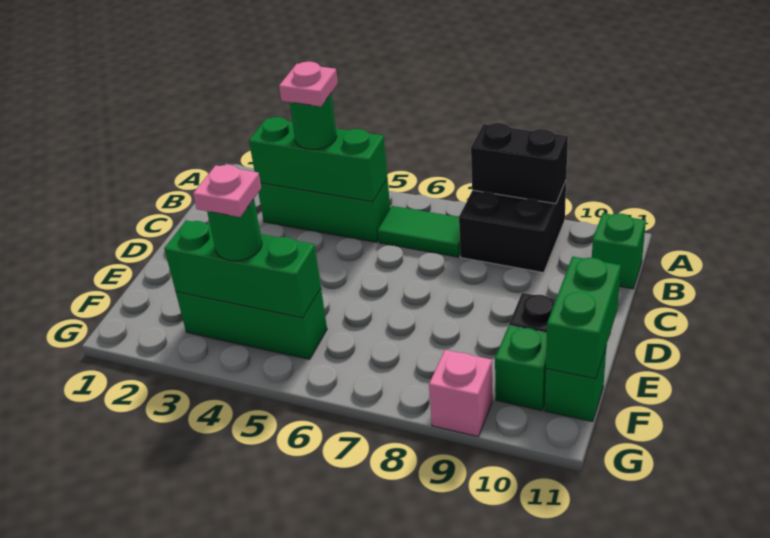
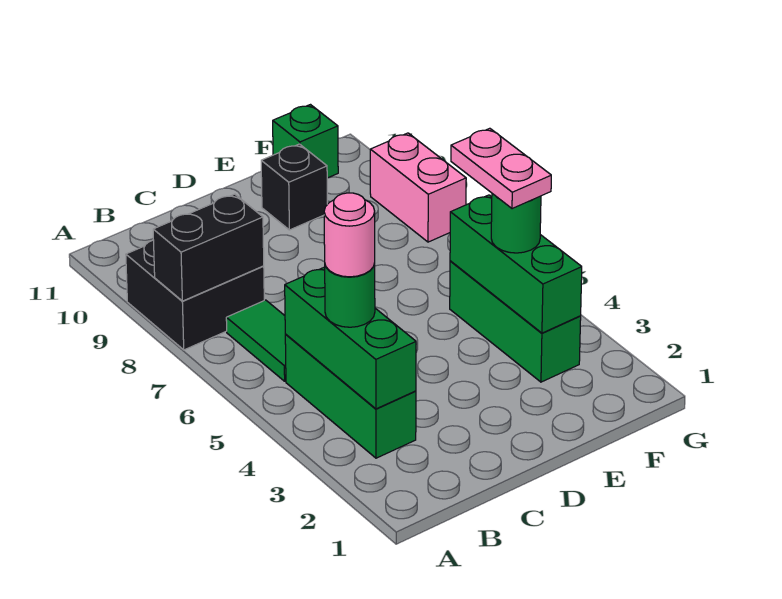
black 1x2 brick [471,123,568,204] -> black 1x2 brick turned to [153,194,264,301]
pink 1x1 plate [279,62,338,107] -> pink 1x1 round brick [324,193,375,277]
green 1x1 brick [592,213,646,289] -> none
green 1x2 brick [546,257,621,379] -> none
pink 1x1 plate [193,165,261,217] -> pink 1x2 plate [451,128,551,209]
green 1x1 brick [495,326,547,410] -> none
pink 1x1 brick [429,350,493,437] -> pink 1x2 brick [370,133,466,242]

